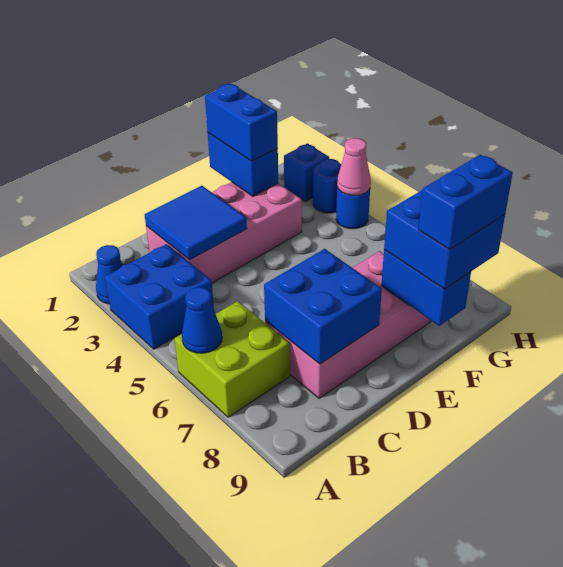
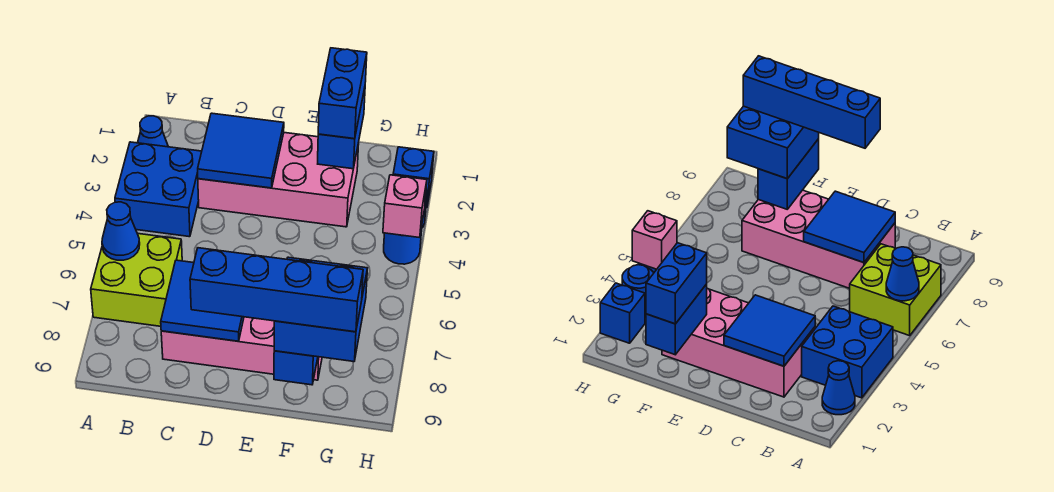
blue 2x2 brick [264,249,382,364] -> blue 2x2 tile [161,260,244,341]
blue 1x2 brick [418,155,513,249] -> blue 1x4 brick [190,248,363,332]
pink 1x1 cone [337,138,371,195] -> pink 1x1 brick [383,175,427,238]

